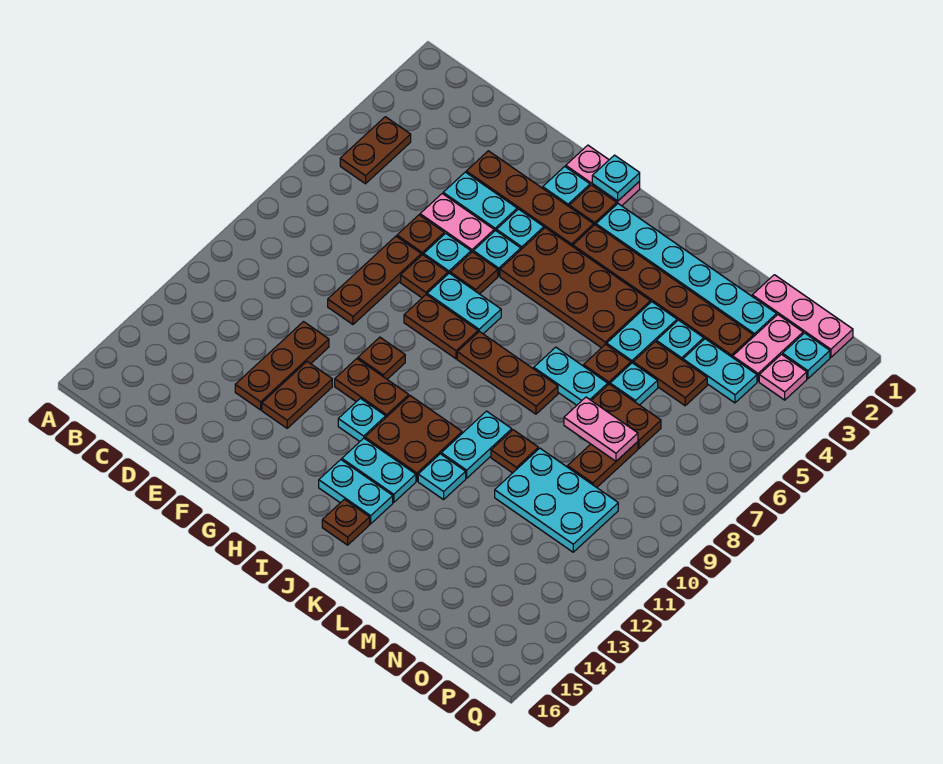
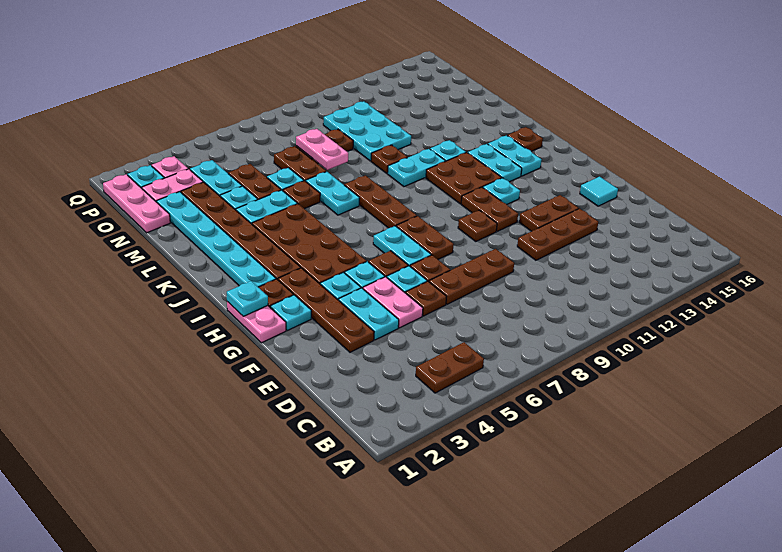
none -> cyan 1x1 tile [580,177,618,206]

